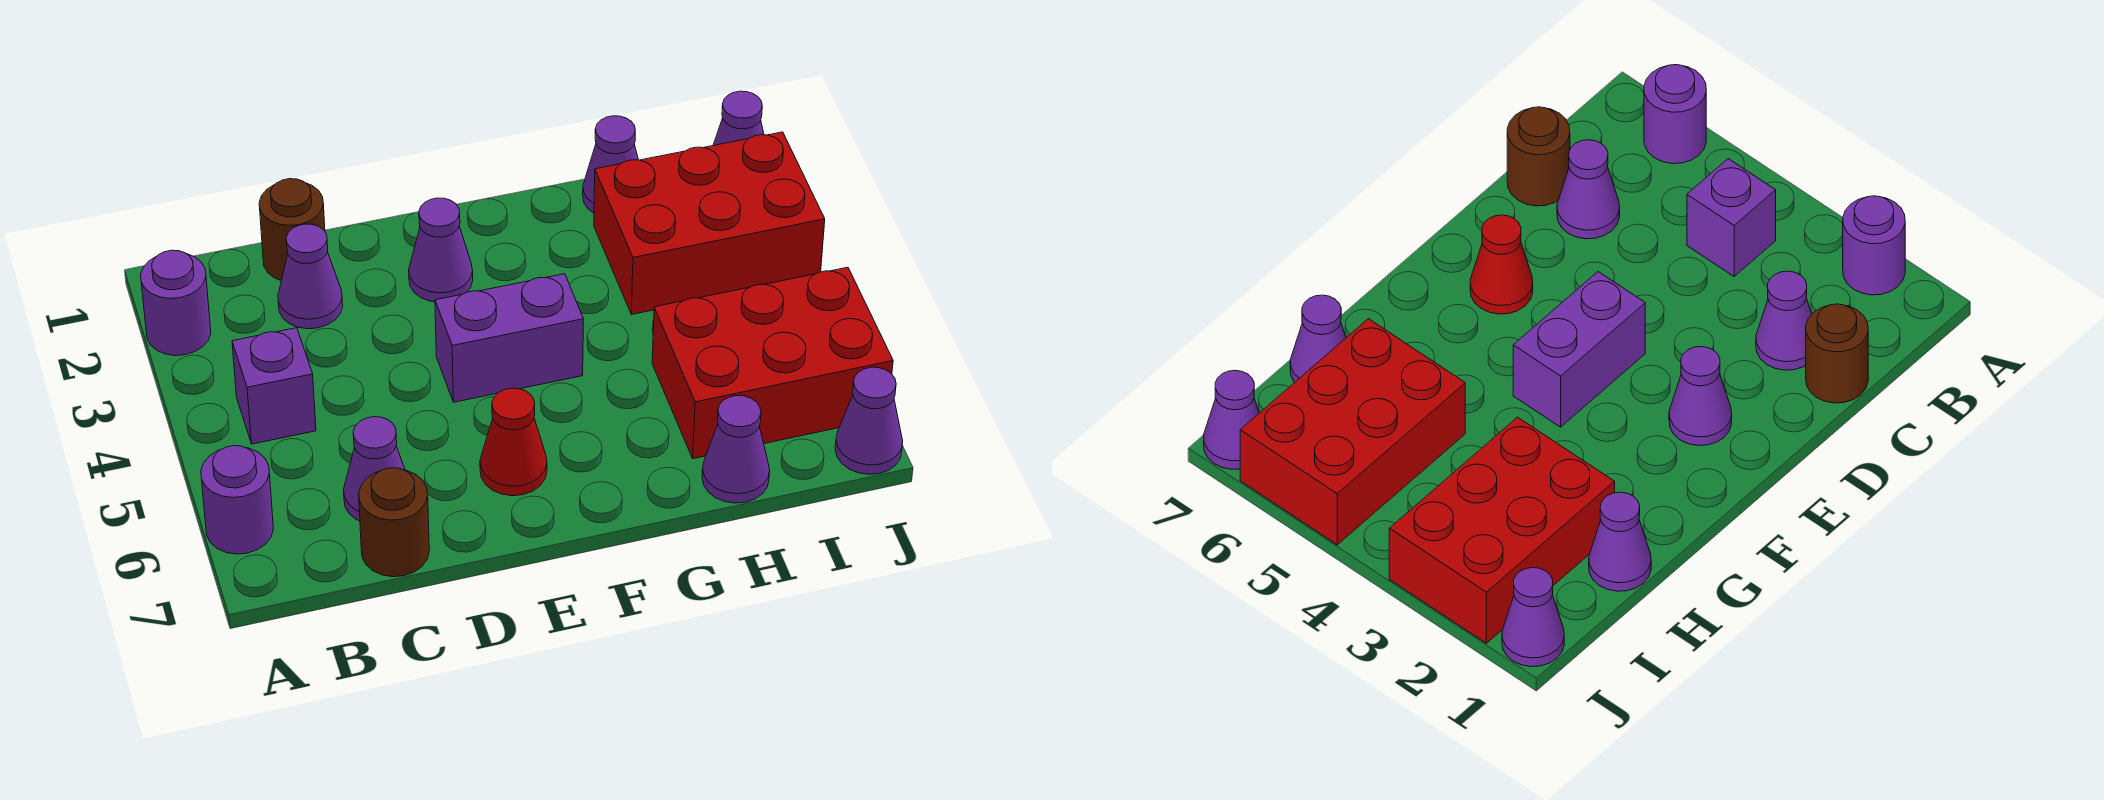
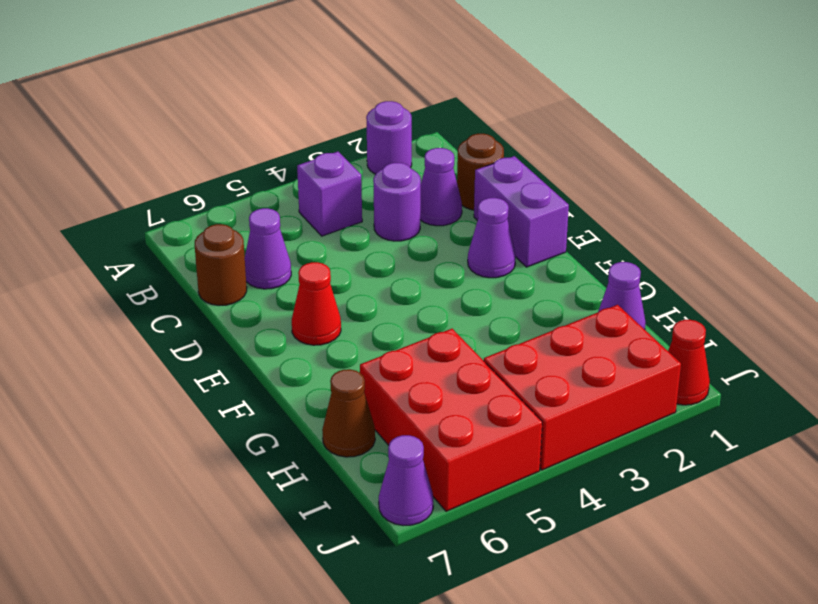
purple 1x1 round brick [201,446,273,554] -> purple 1x1 round brick moved to [373,163,421,241]
purple 1x2 brick [435,274,583,402] -> purple 1x2 brick moved to [474,156,569,267]
red 2x3 brick [594,132,825,314] -> red 2x3 brick turned to [484,305,681,470]
purple 1x1 cone [702,396,770,503] -> brown 1x1 cone [322,369,375,457]
purple 1x1 cone [713,91,764,146] -> red 1x1 cone [668,320,710,405]

